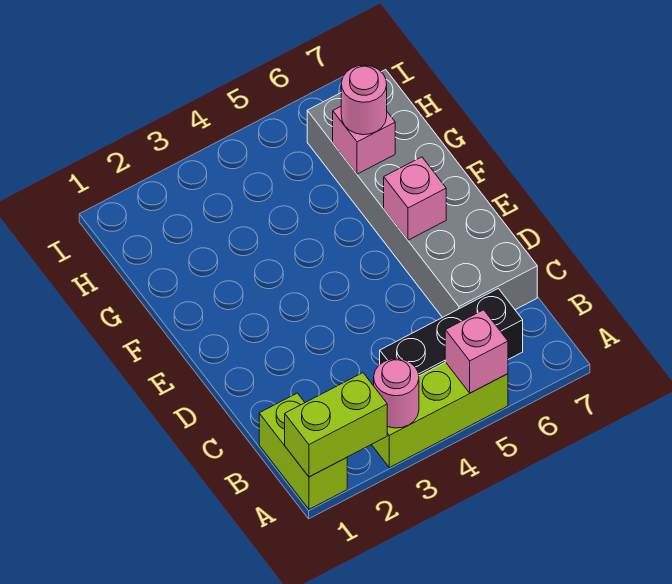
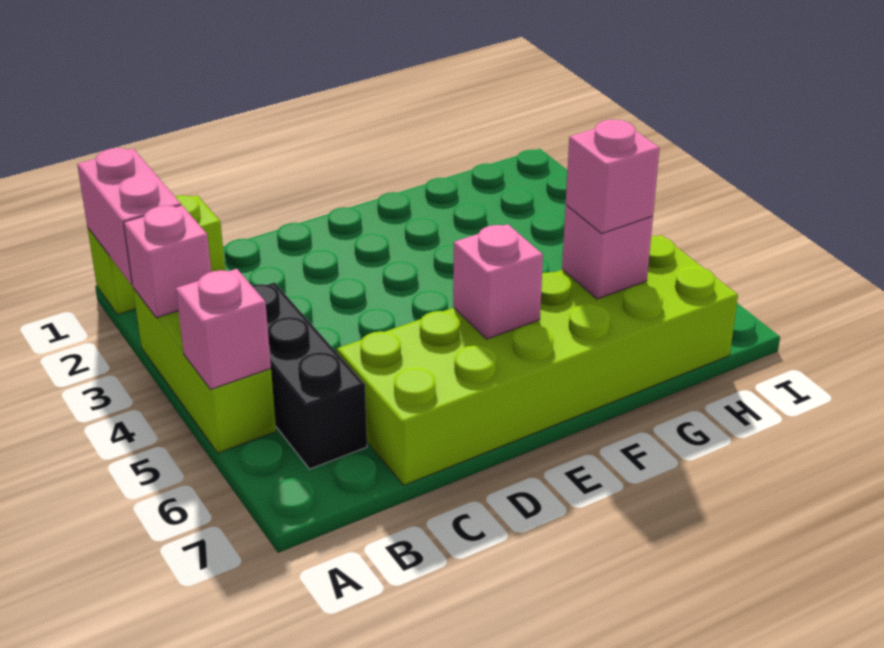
lime 1x2 brick [285,373,387,477] -> pink 1x2 brick [77,148,181,285]
pink 1x1 round brick [374,359,419,428] -> pink 1x1 brick [124,205,211,318]
grey 2x6 brick [307,70,537,318] -> lime 2x6 brick [337,235,738,485]
pink 1x1 round brick [341,65,387,135] -> pink 1x1 brick [566,120,660,233]

